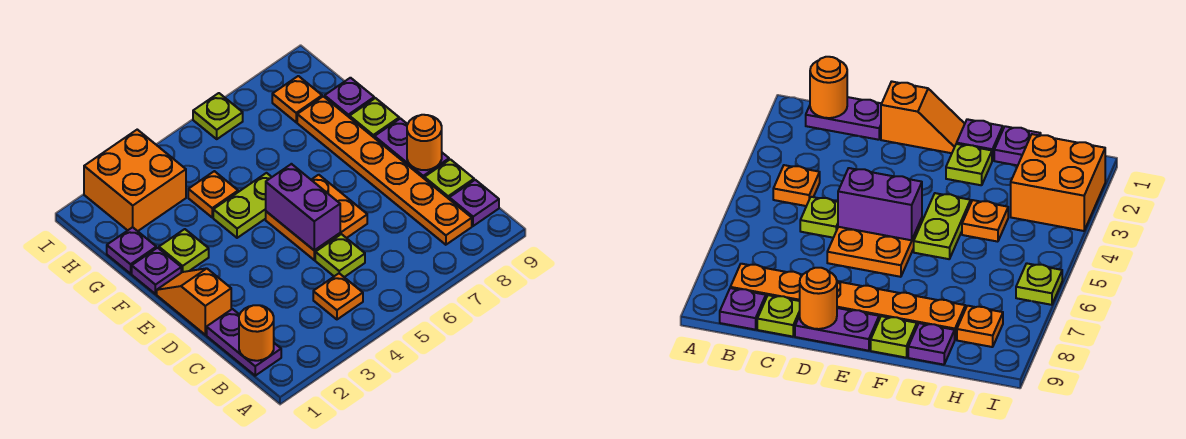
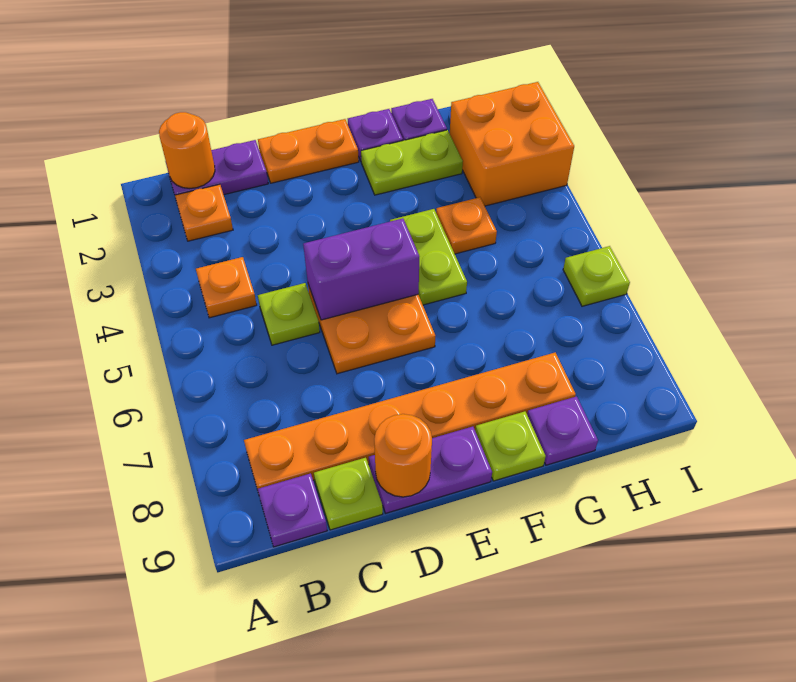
orange 1x2 slope [157,268,231,335] -> orange 1x2 plate [258,119,359,183]
lime 1x1 plate [159,229,209,273] -> lime 1x2 plate [361,130,463,195]
orange 1x1 plate [272,76,322,122] -> orange 1x1 plate moved to [175,184,233,241]

